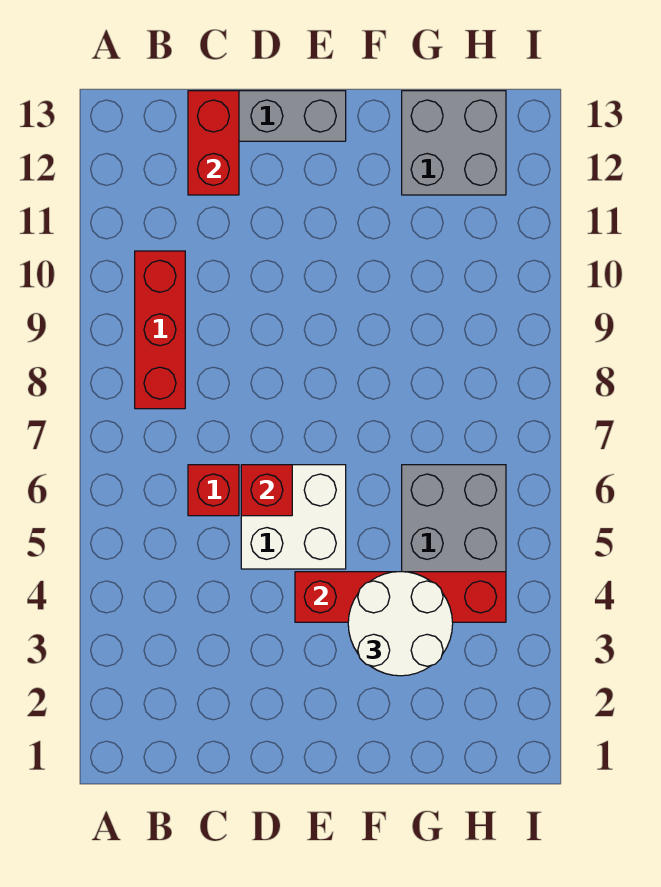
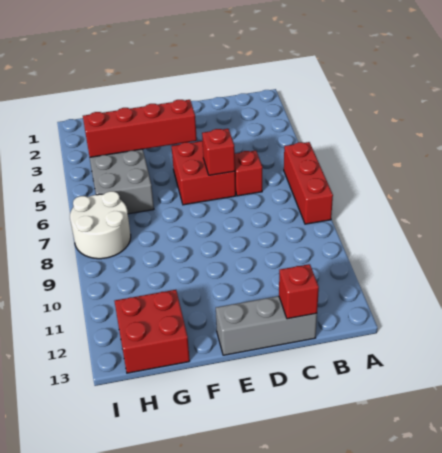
red 1x3 brick [135,251,185,409] -> red 1x3 brick moved to [284,142,333,224]
red 1x2 brick [188,91,239,195] -> red 1x1 brick [279,264,319,319]
white 2x2 brick [241,465,346,569] -> red 2x2 brick [172,141,236,205]
white 2x2 round brick [348,572,453,676] -> white 2x2 round brick moved to [70,191,131,259]
grey 2x2 brick [402,91,506,195] -> red 2x2 brick [115,290,190,373]

